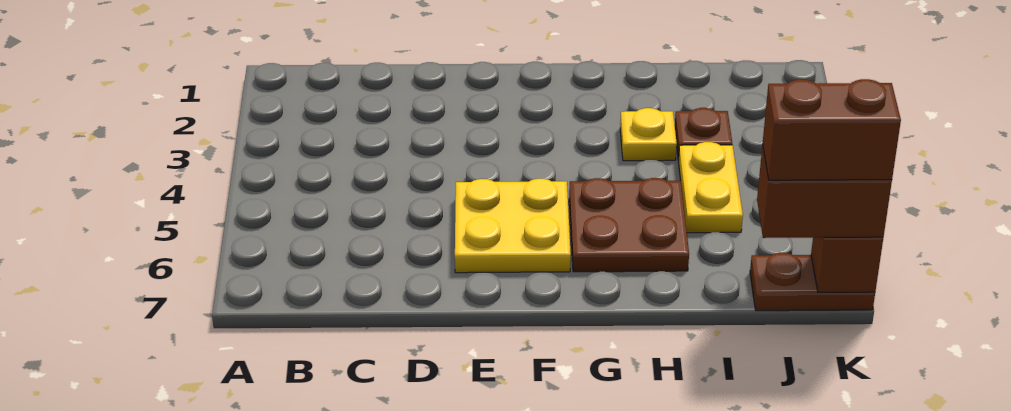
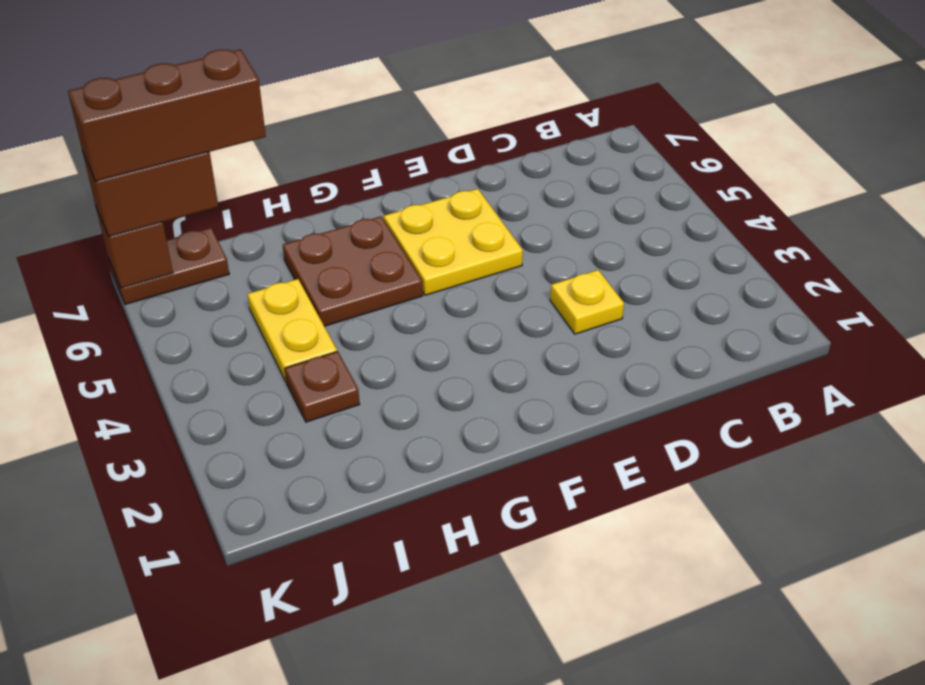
yellow 1x1 plate [620,108,677,161] -> yellow 1x1 plate moved to [550,270,624,334]
brown 1x2 brick [763,79,901,180] -> brown 1x3 brick [68,49,266,181]

